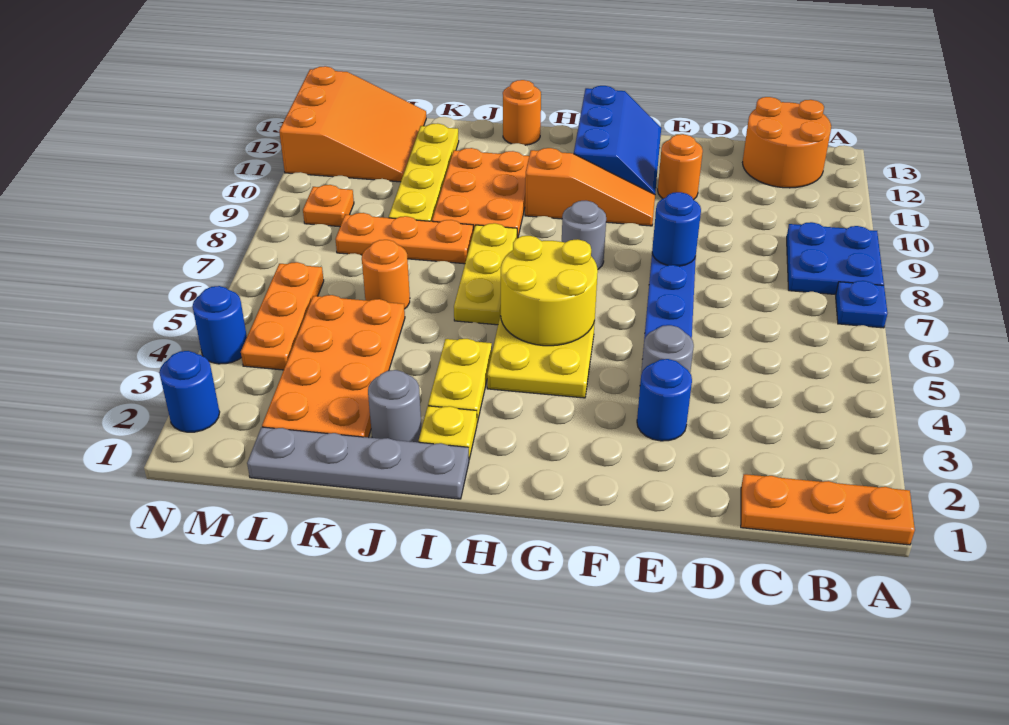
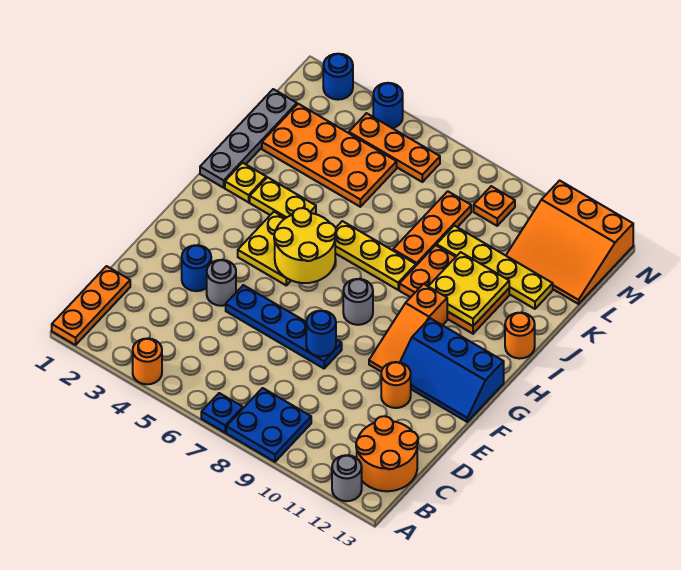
none -> yellow 2x2 plate [428,252,509,326]
grey 1x1 round brick [368,370,422,442] -> grey 1x1 round brick moved to [332,455,362,501]
orange 1x1 round brick [362,240,410,309] -> orange 1x1 round brick moved to [133,338,162,384]

